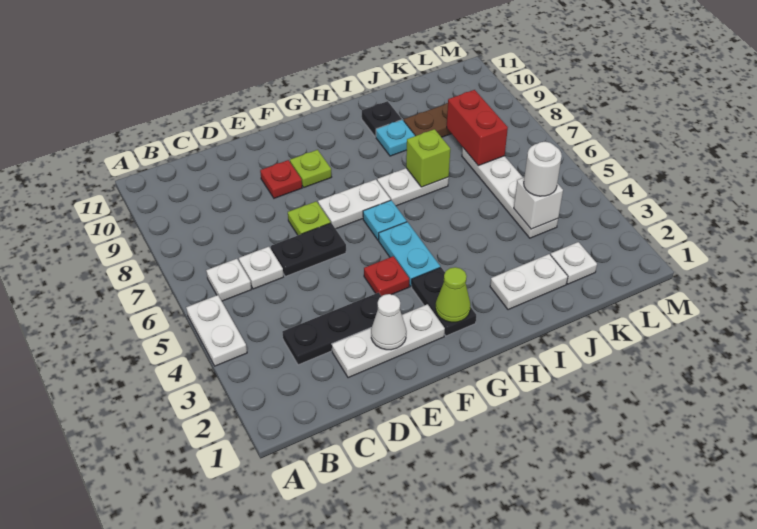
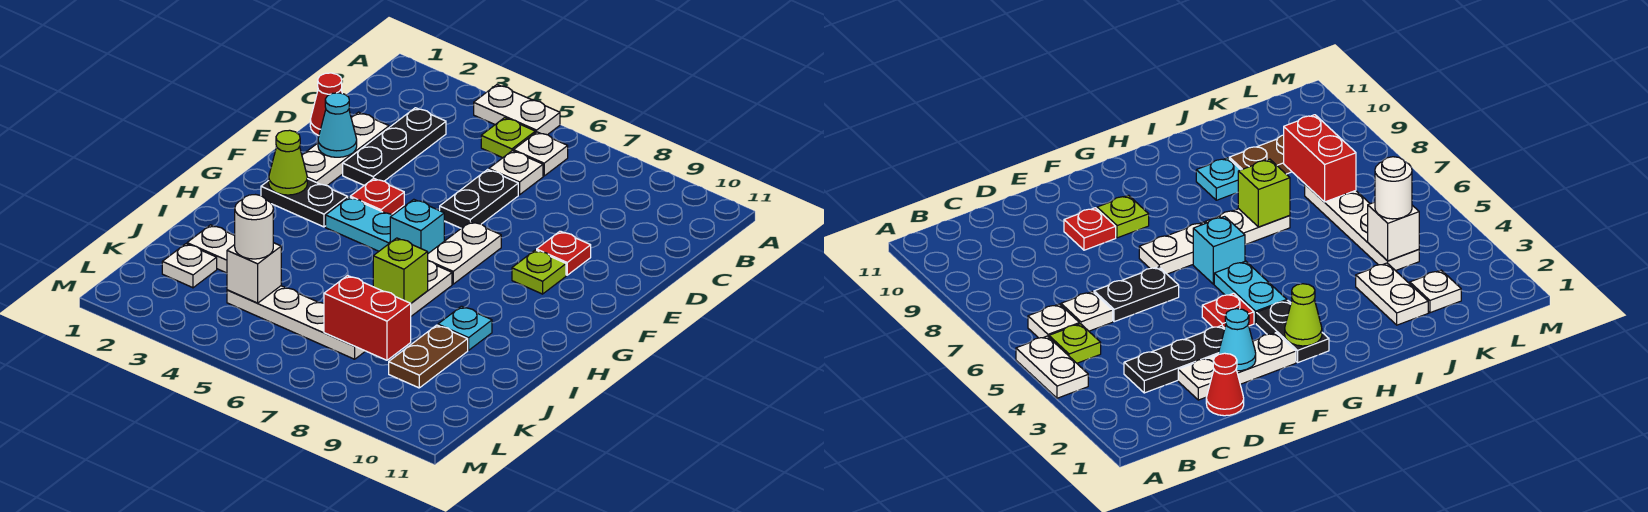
none -> red 1x1 cone [310,73,342,135]
white 1x1 cone [371,294,406,350] -> cyan 1x1 cone [318,93,357,157]
lime 1x1 plate [288,201,331,235] -> lime 1x1 plate moved to [481,118,535,158]
cyan 1x1 plate [363,200,407,240] -> cyan 1x1 brick [390,199,444,253]
white 1x2 plate [490,254,568,310] -> white 1x2 plate turned to [187,225,235,273]
black 1x1 plate [362,101,402,137] -> none

